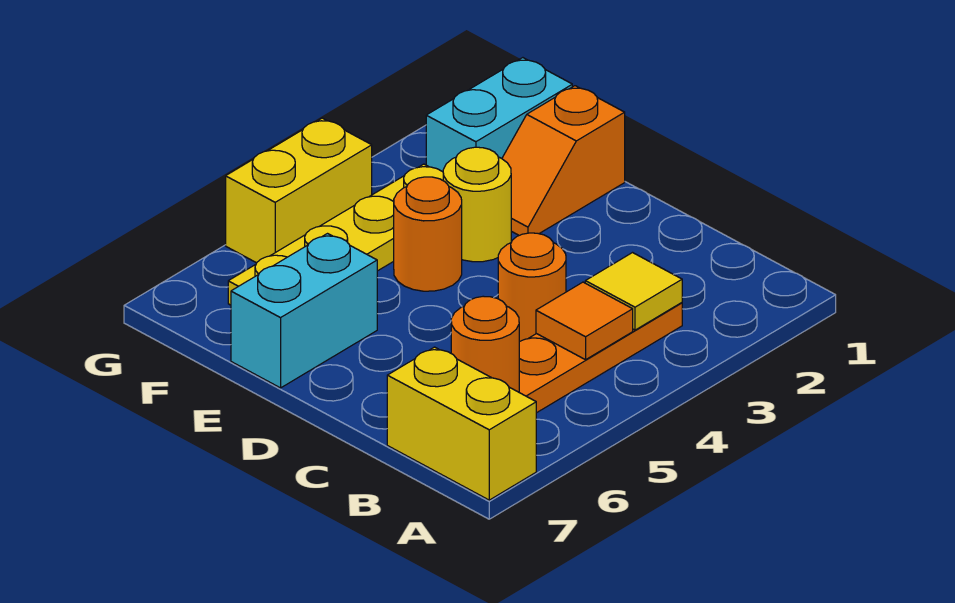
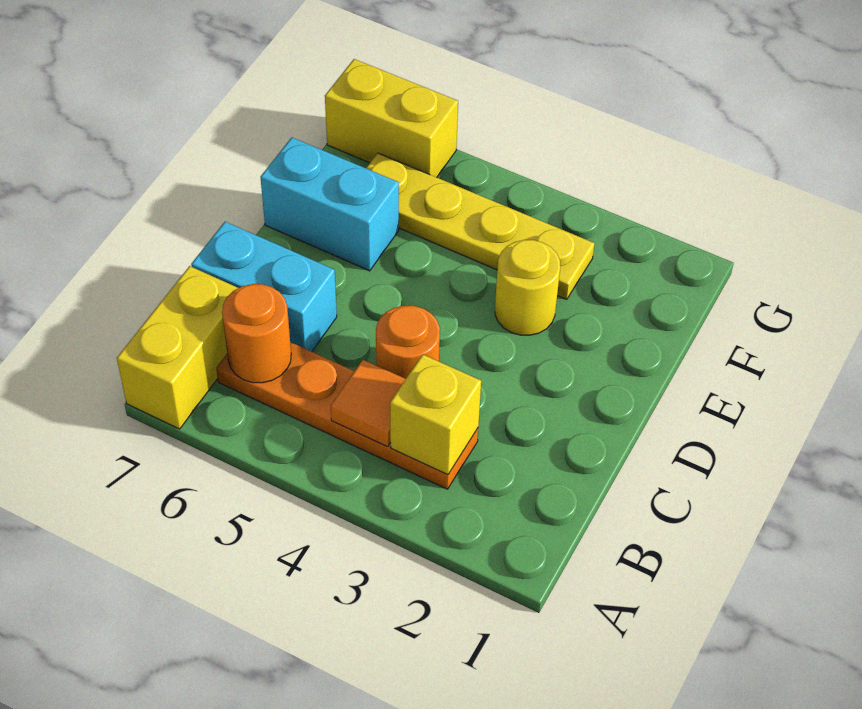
yellow 1x1 tile [585,253,682,330] -> yellow 1x1 brick [390,354,481,475]
orange 1x2 slope [502,86,625,235] -> none
orange 1x1 round brick [394,177,462,291] -> none
cyan 1x2 brick [426,58,572,172] -> cyan 1x2 brick moved to [191,222,337,351]
yellow 1x2 brick [226,118,372,263] -> yellow 1x2 brick moved to [325,59,458,177]

